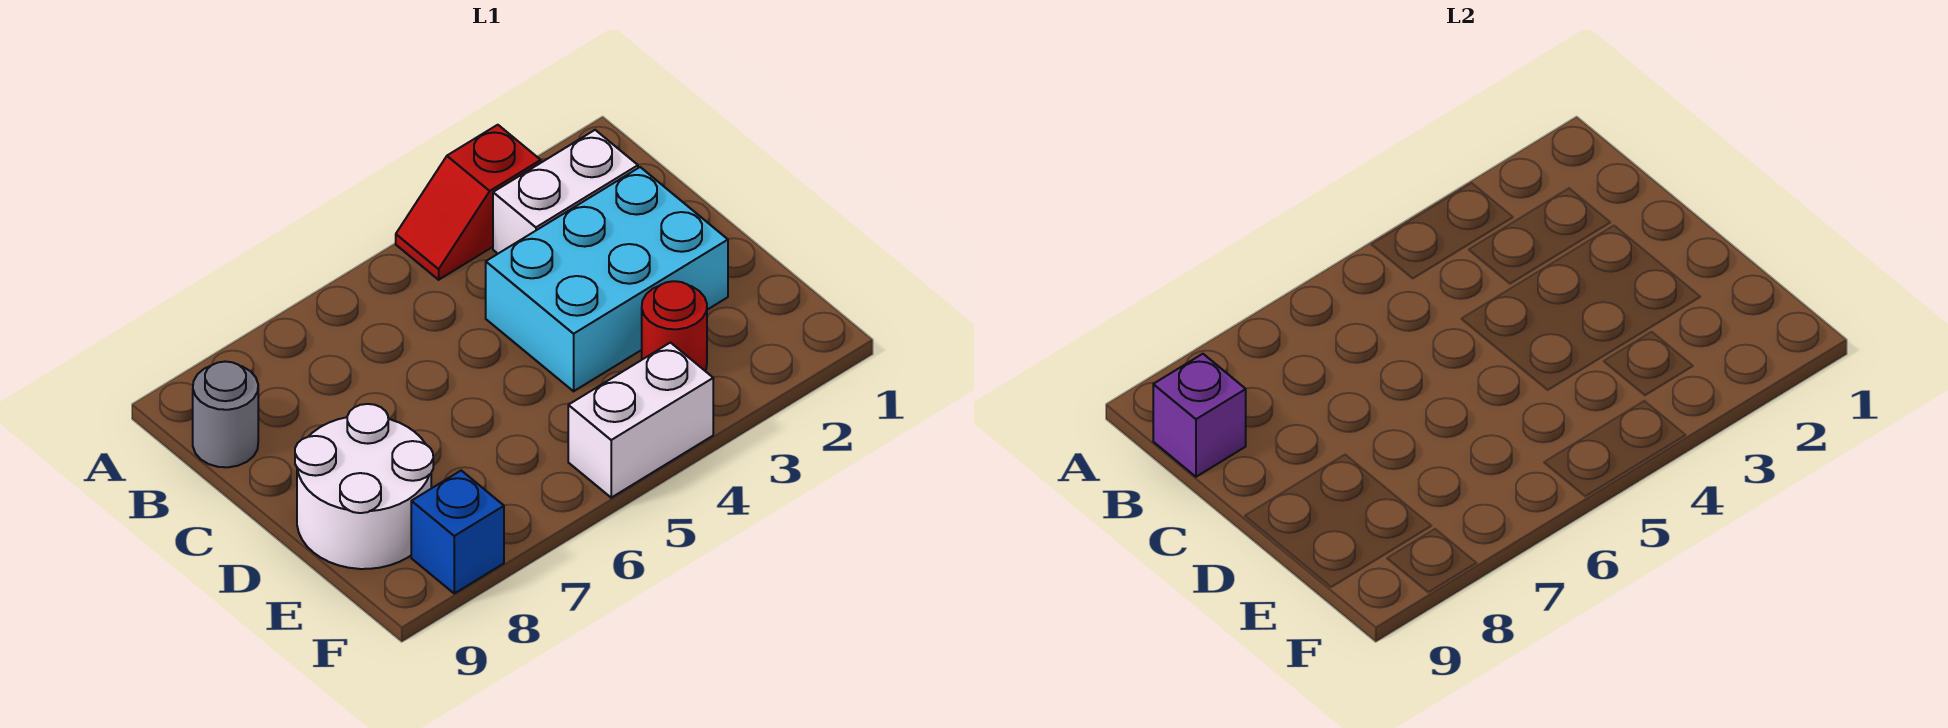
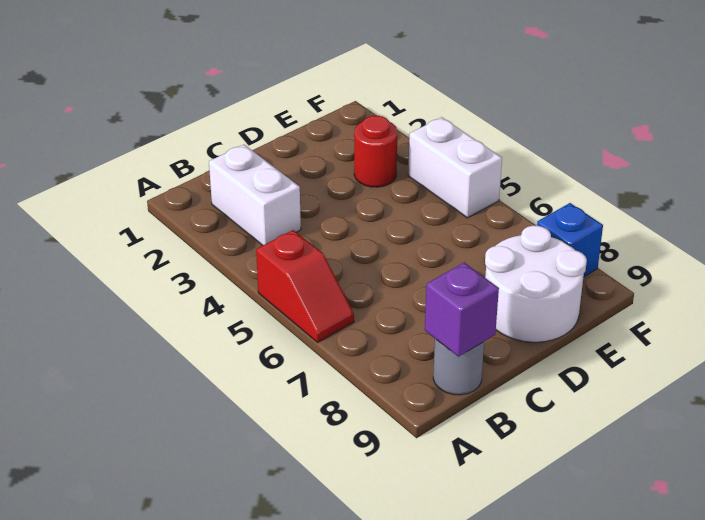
red 1x2 slope [396,125,541,280] -> red 1x2 slope moved to [256,230,354,342]
cyan 2x3 brick [486,167,728,391] -> none

